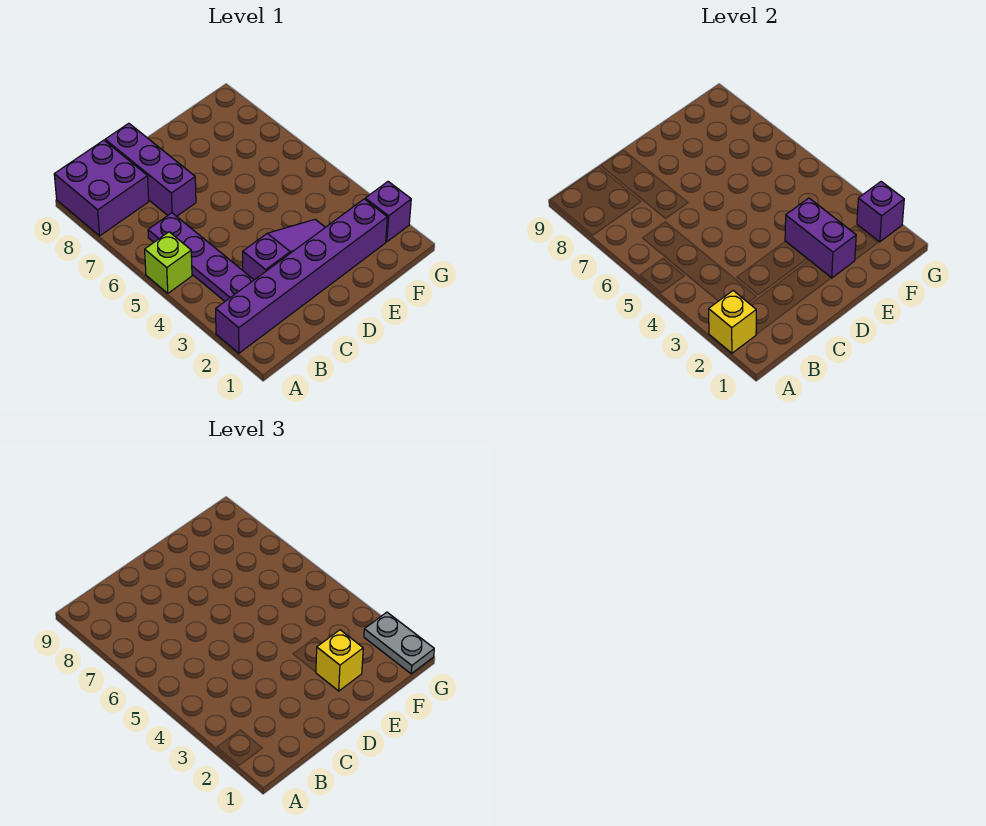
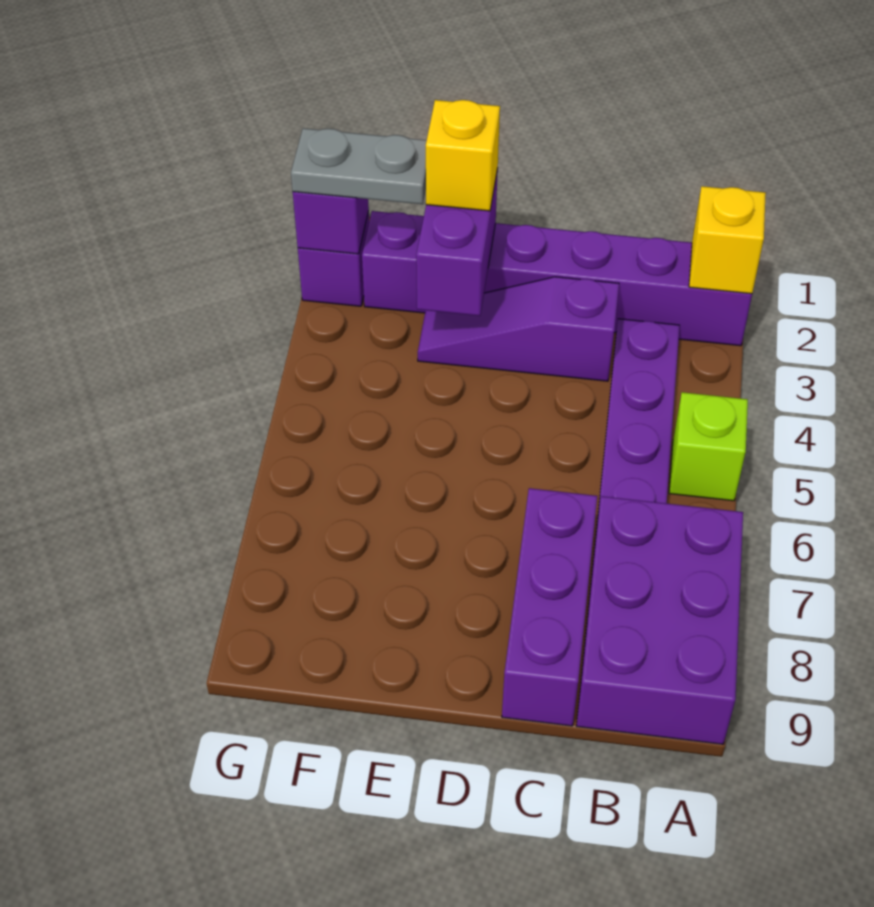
purple 2x2 brick [54,140,149,236] -> purple 2x3 brick [576,496,743,744]
grey 1x2 plate [364,612,434,674] -> grey 1x2 plate turned to [291,128,427,204]

